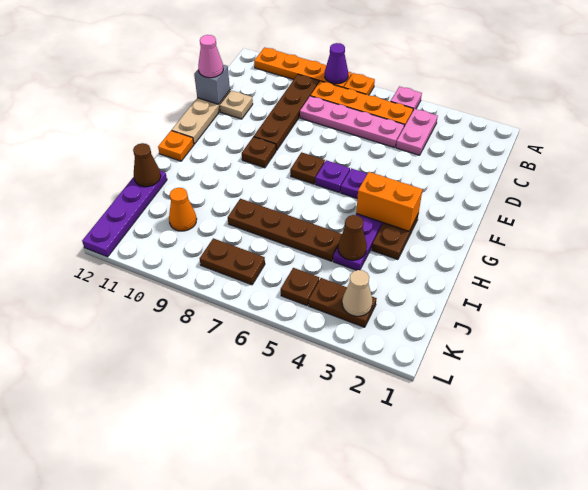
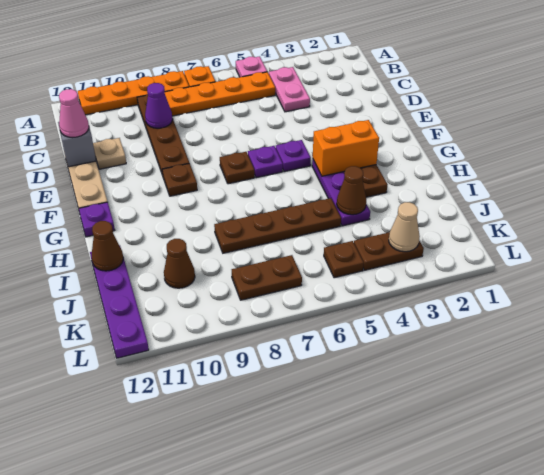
purple 1x1 cone [325,43,348,84] -> purple 1x1 cone moved to [145,83,173,128]
pink 1x4 plate [300,96,404,148] -> none
orange 1x1 plate [158,131,194,161] -> purple 1x1 plate [79,202,115,237]
orange 1x1 cone [169,188,197,231] -> brown 1x1 cone [164,239,195,288]

